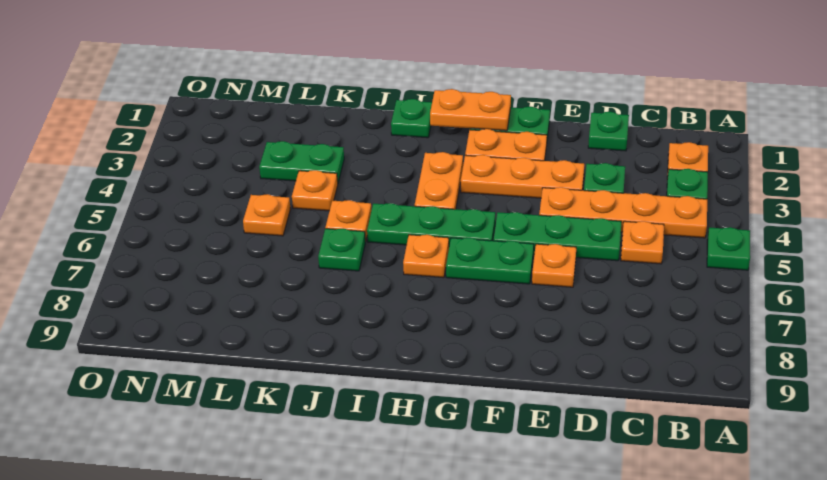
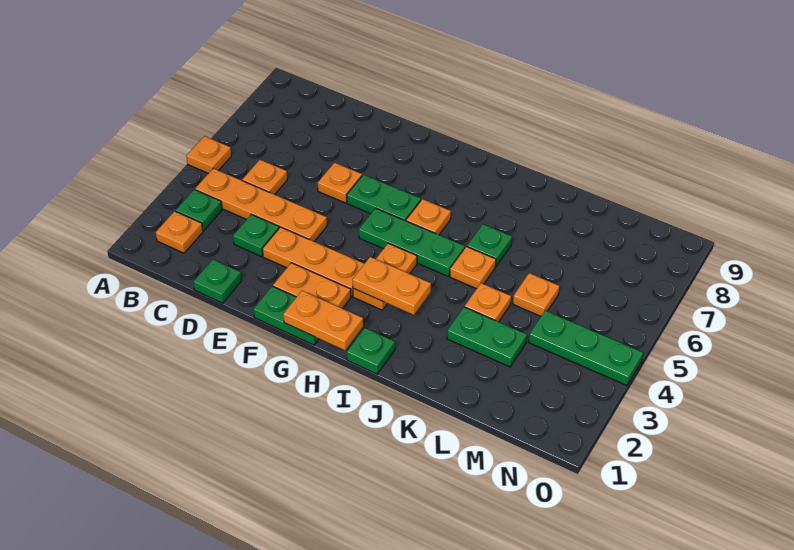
green 1x1 plate [707,227,750,270] -> orange 1x1 plate [186,136,231,173]
green 1x3 plate [493,212,621,261] -> green 1x3 plate moved to [529,311,643,385]
none -> orange 1x2 plate [353,257,431,315]

